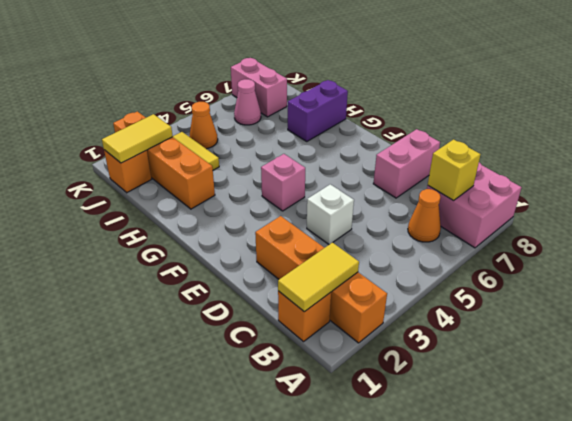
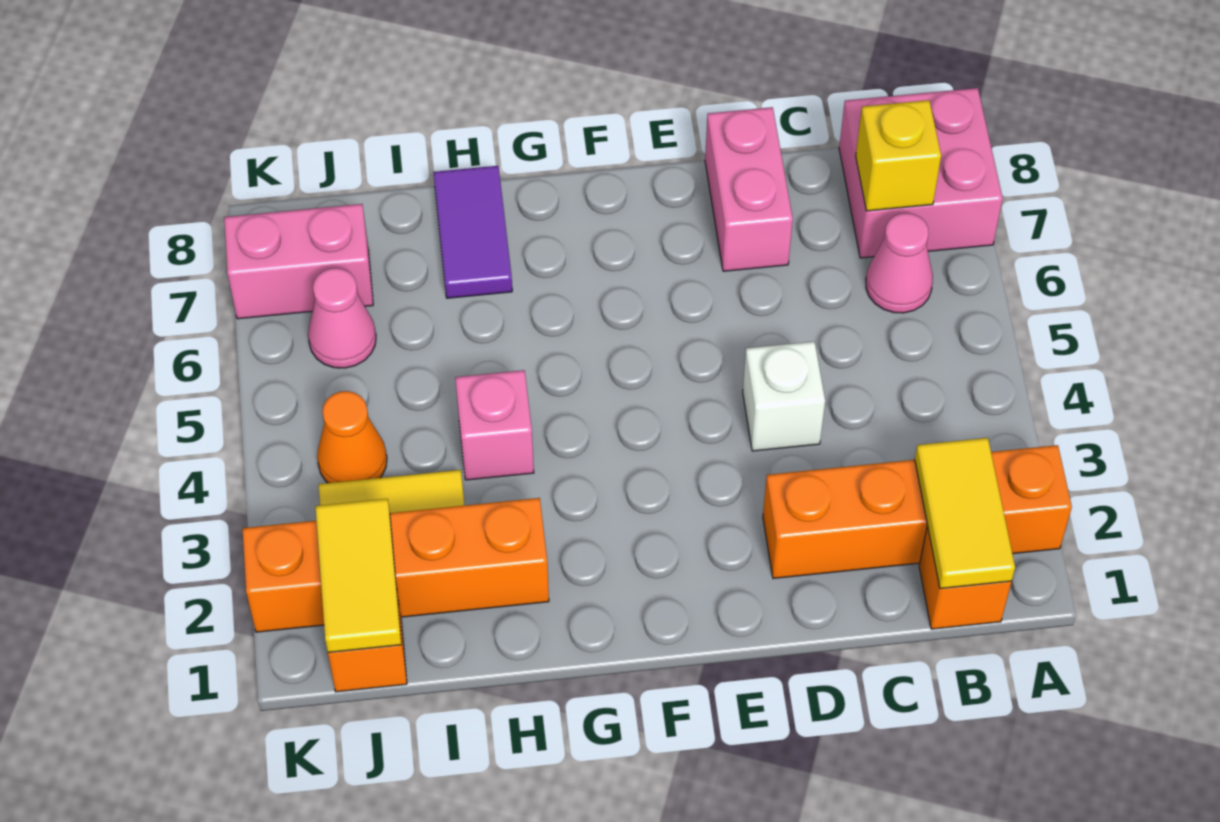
orange 1x1 cone [408,189,441,242] -> pink 1x1 cone [866,213,933,313]
pink 1x1 brick [261,154,305,211] -> pink 1x1 brick moved to [455,370,534,480]
purple 1x2 brick [288,80,348,141] -> purple 1x2 tile [433,166,512,298]

